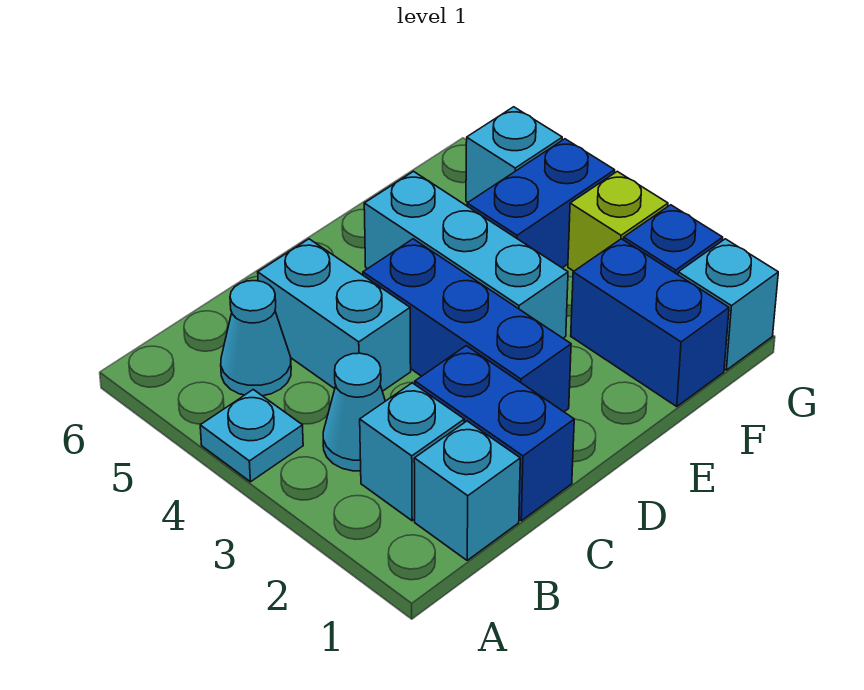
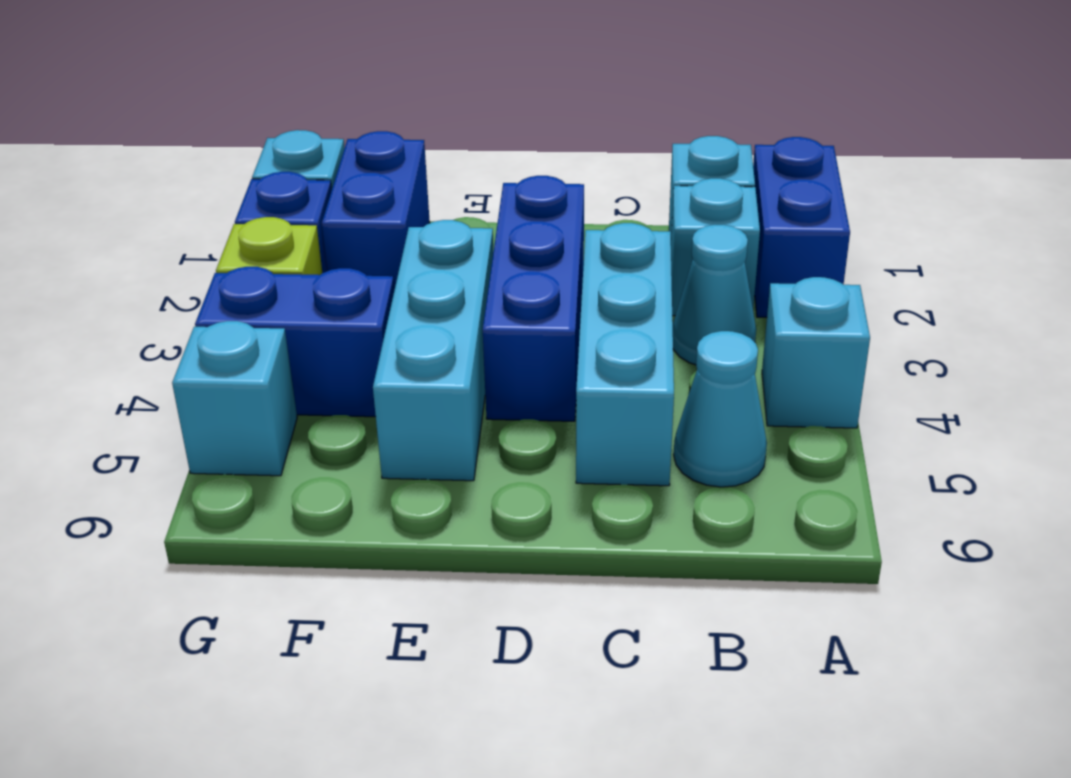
cyan 1x1 plate [200,390,303,482] -> cyan 1x1 brick [762,277,870,428]
blue 1x2 brick [415,346,574,521] -> blue 1x2 brick moved to [753,137,850,317]
cyan 1x2 brick [258,239,411,391] -> cyan 1x3 brick [576,223,674,486]

